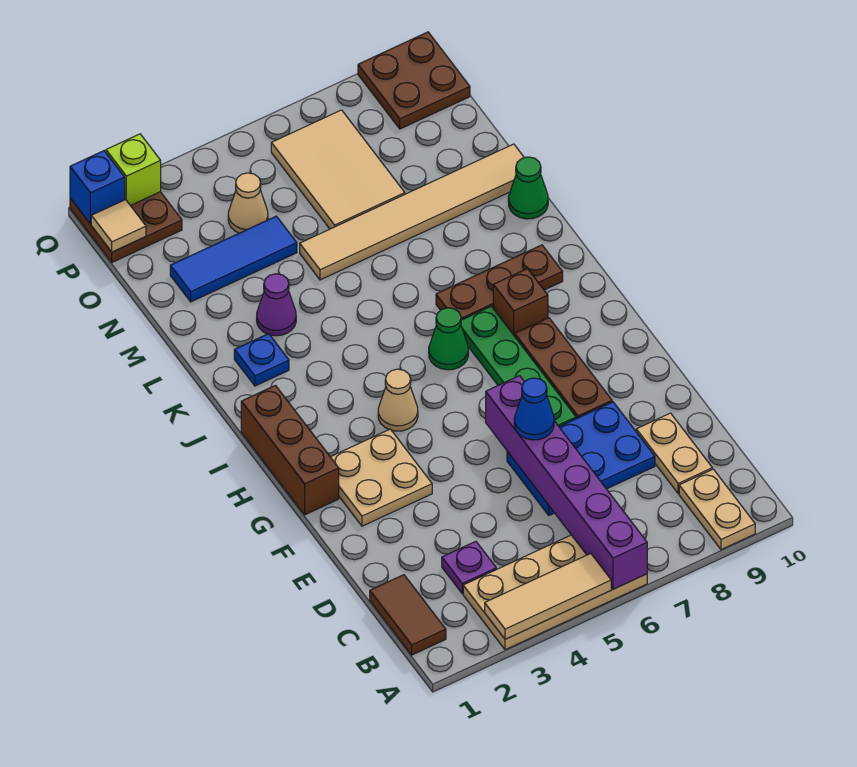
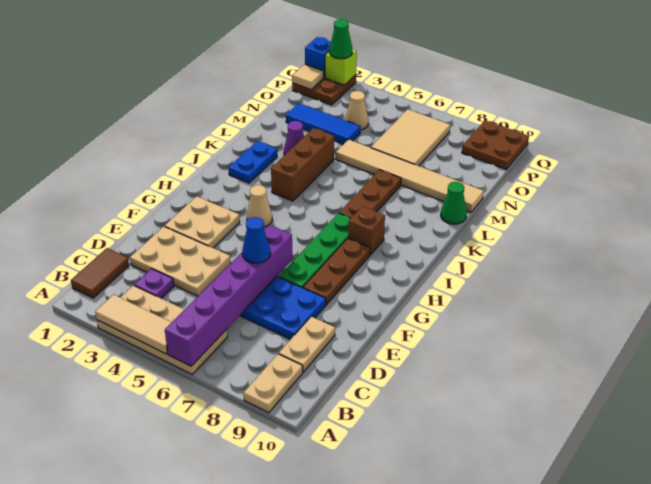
none -> tan 2x3 plate [130,226,231,296]
brown 1x3 brick [241,385,339,515] -> brown 1x3 brick moved to [271,128,334,201]
green 1x1 cone [429,308,468,370] -> green 1x1 cone moved to [330,19,352,59]
brown 1x3 plate [436,245,563,320] -> brown 1x3 plate turned to [339,170,401,218]
blue 1x1 plate [234,334,289,386] -> blue 1x2 plate [228,141,277,183]

